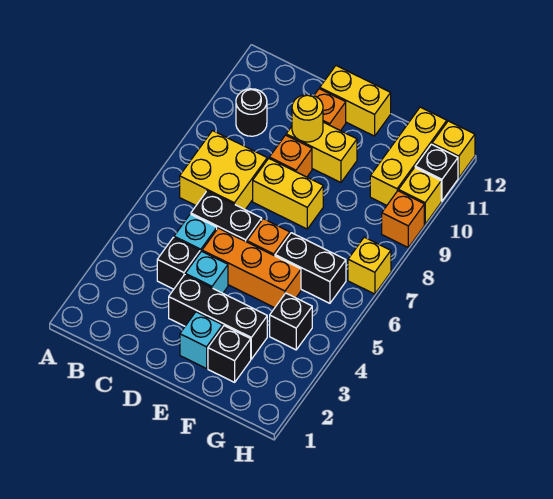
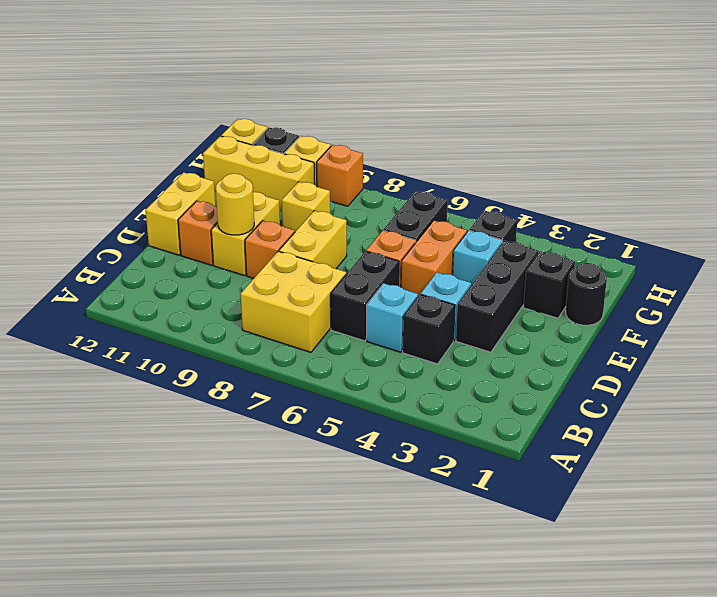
black 1x1 round brick [236,89,267,136] -> black 1x1 round brick moved to [566,263,607,325]
orange 1x3 brick [202,228,301,308] -> orange 1x2 brick [401,221,467,296]
cyan 1x1 brick [180,312,223,369] -> cyan 1x1 brick moved to [453,231,502,285]
yellow 1x1 brick [348,237,391,294] -> yellow 1x1 brick moved to [282,182,330,232]

